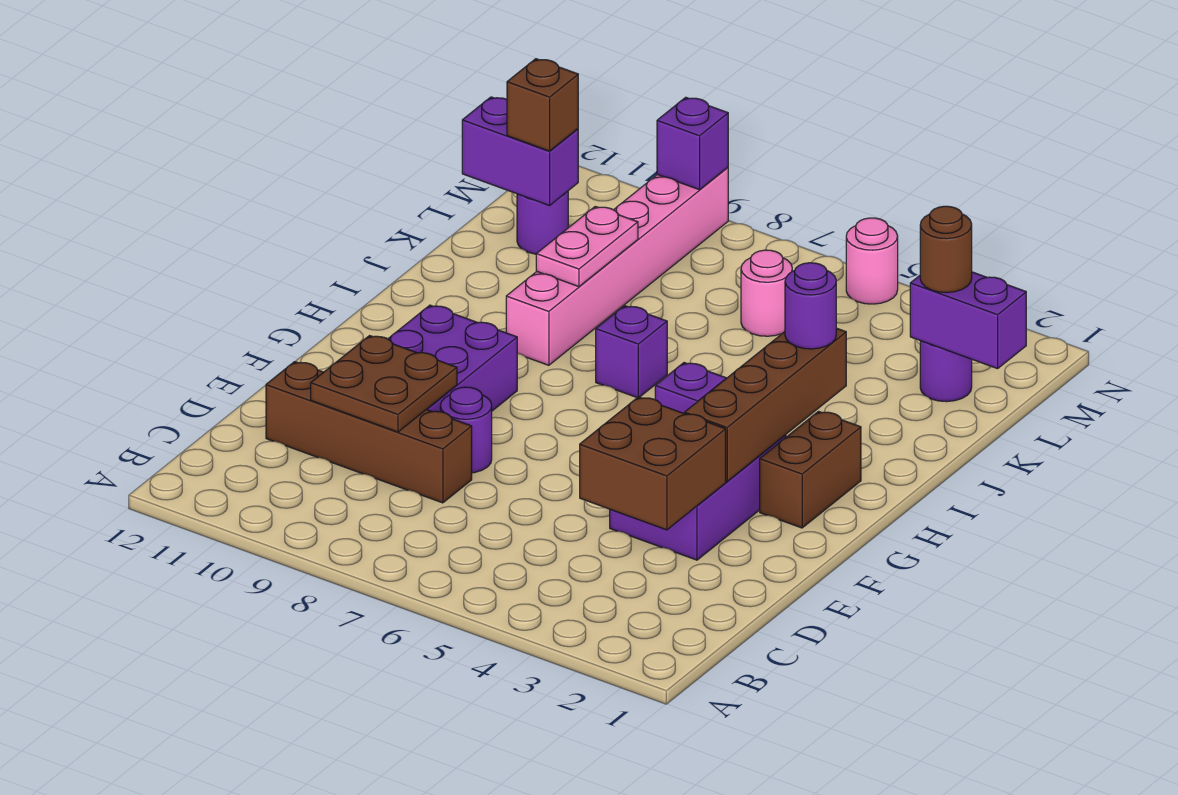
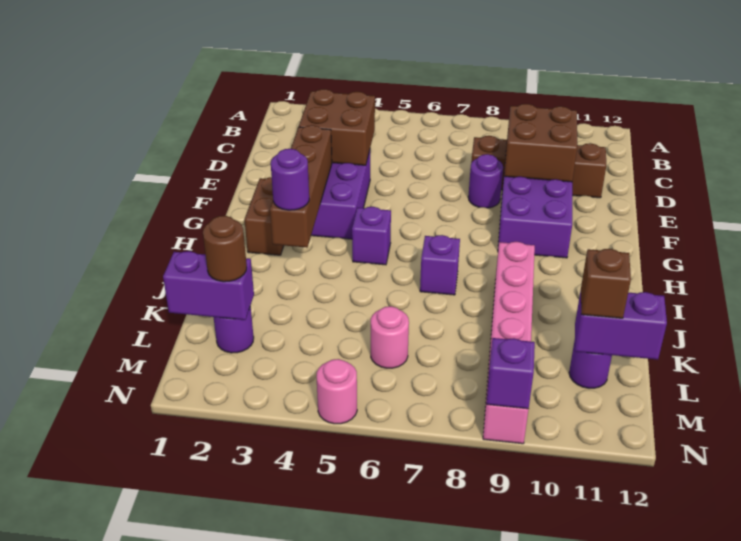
brown 2x2 plate [311,336,457,432] -> brown 2x2 brick [504,104,577,182]
pink 1x2 plate [536,206,638,287] -> none

